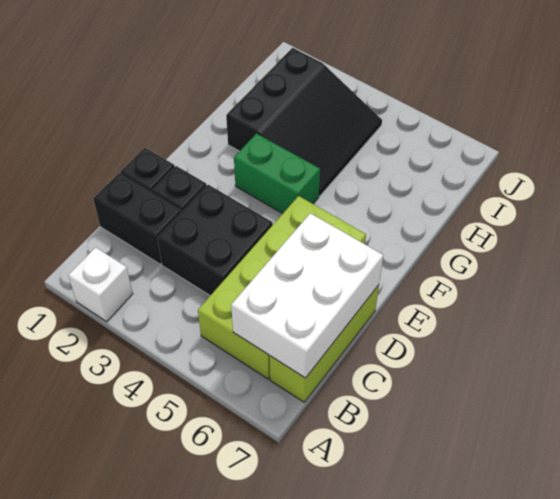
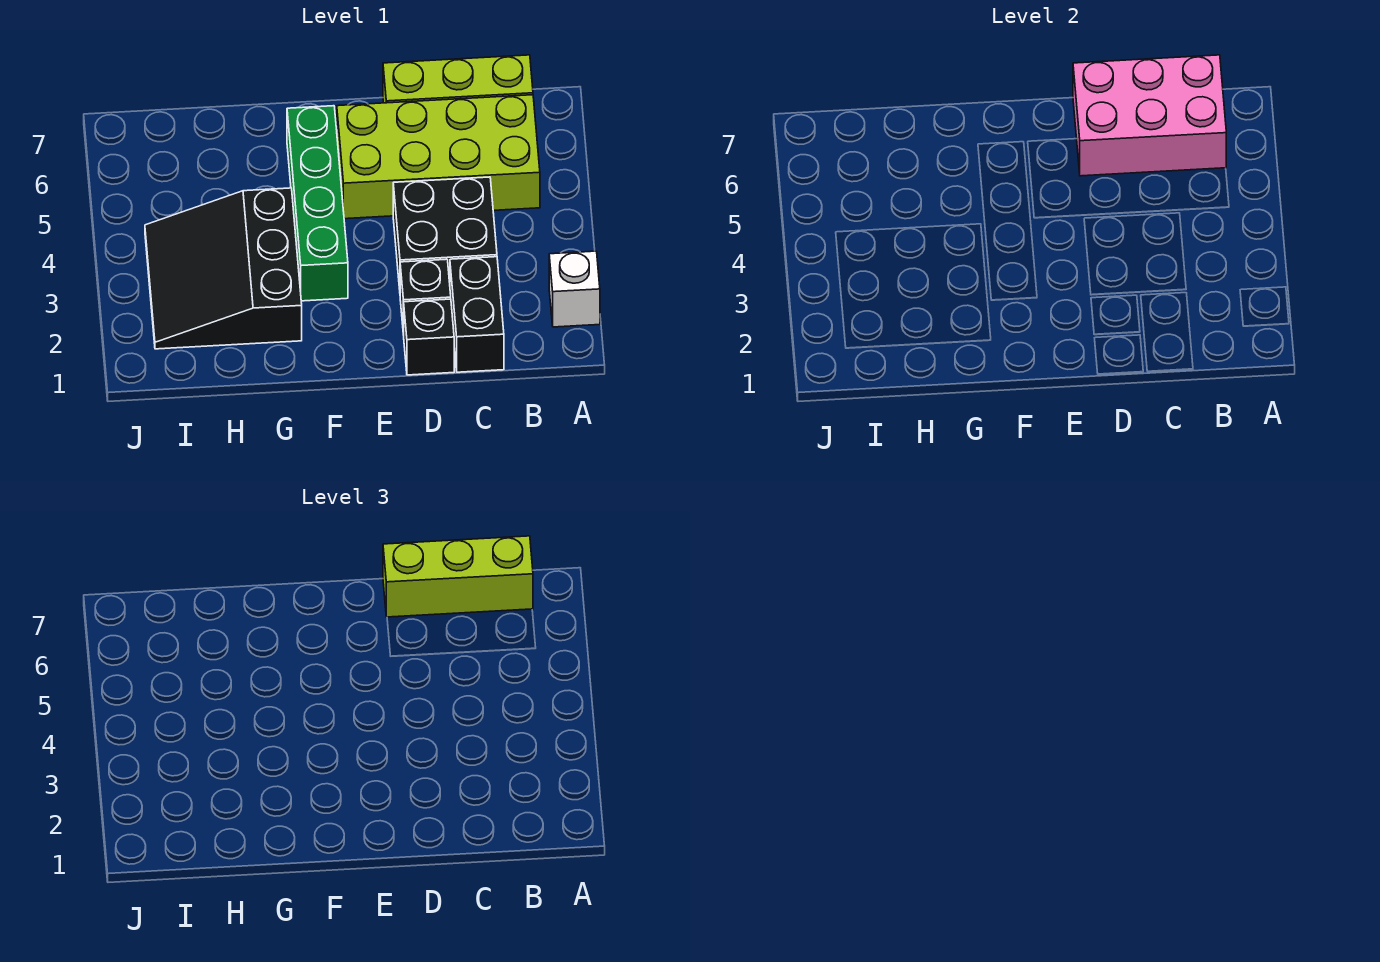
white 2x3 brick [231,213,383,378] -> pink 2x3 brick [1073,55,1226,176]
none -> lime 1x3 brick [383,536,533,617]
green 1x2 brick [234,134,320,214] -> green 1x4 brick [287,106,348,301]
black 3x3 slope [226,48,382,196] -> black 3x3 slope turned to [145,188,302,349]

